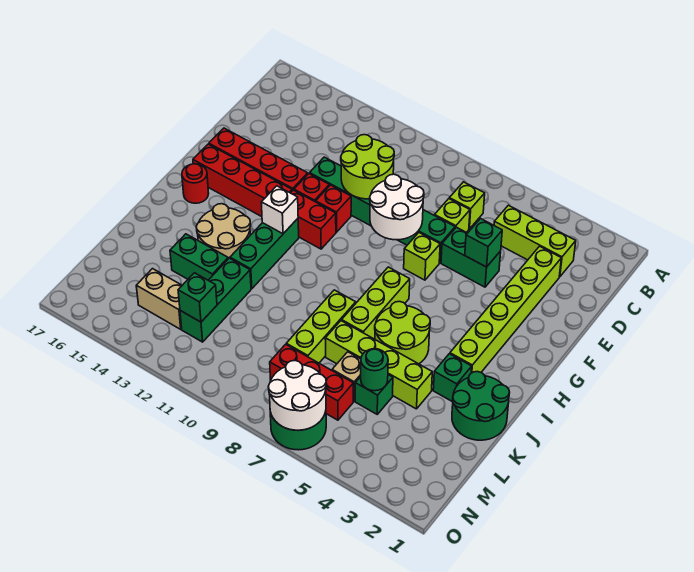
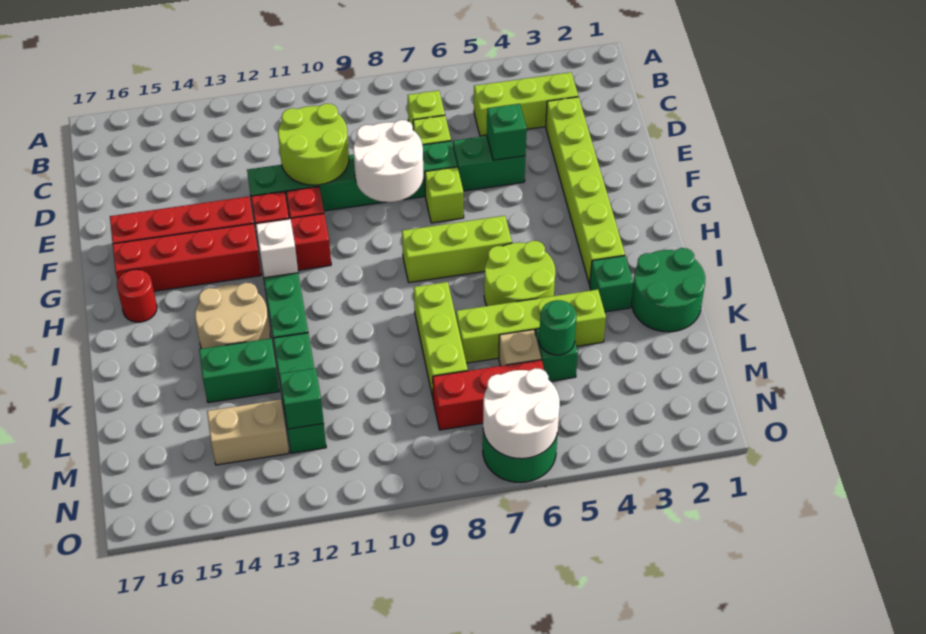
lime 1x3 brick [342,267,410,339] -> lime 1x3 brick turned to [402,216,512,283]

